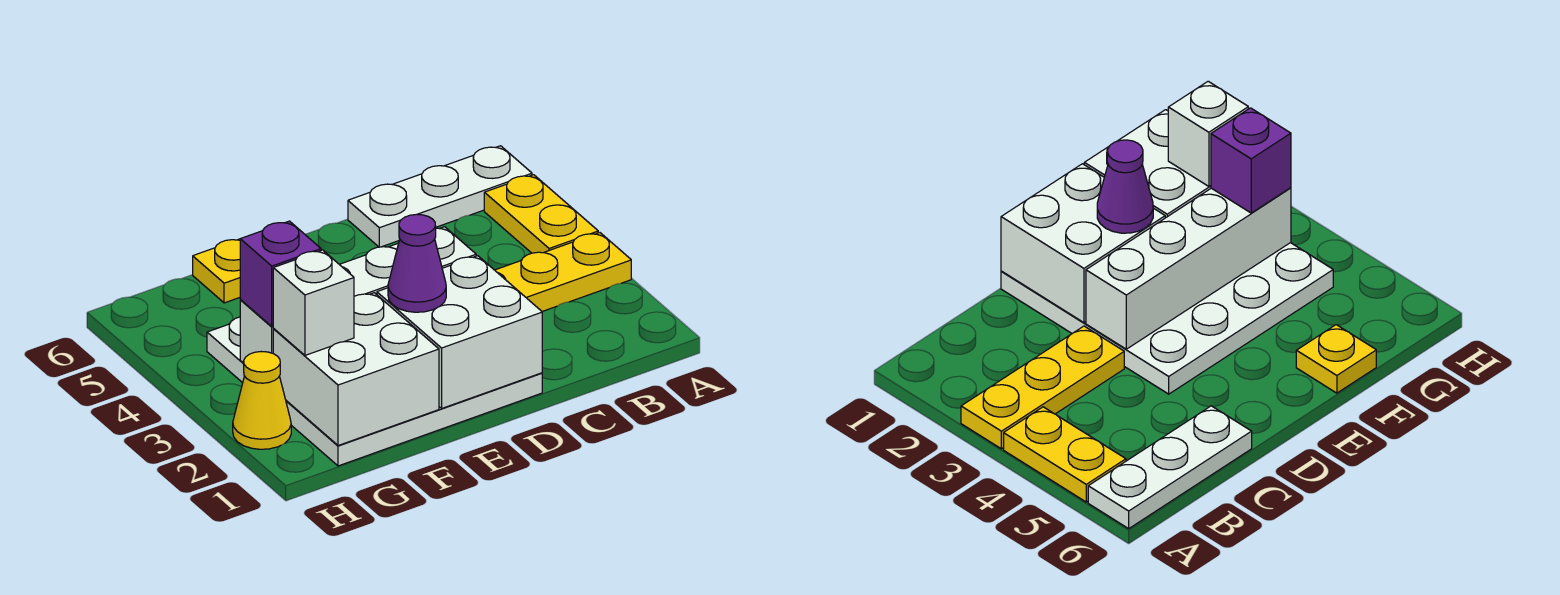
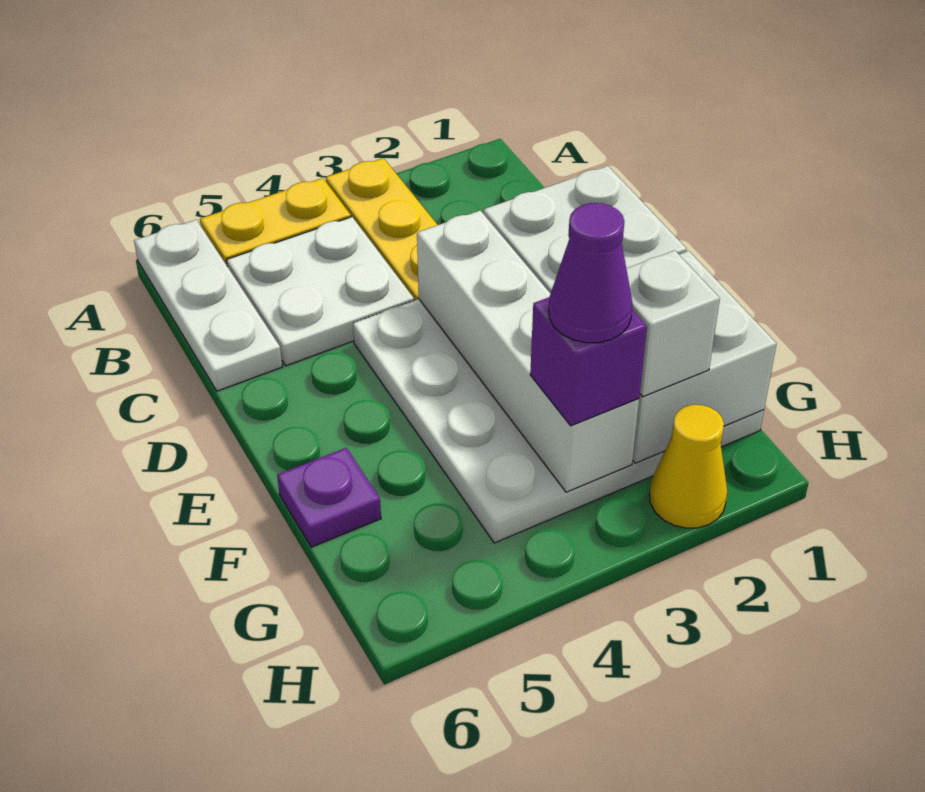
none -> white 2x2 plate [227,217,414,366]
purple 1x1 cone [388,214,446,312] -> purple 1x1 cone moved to [549,203,633,343]
yellow 1x1 plate [193,239,240,303] -> purple 1x1 plate [277,448,381,547]

